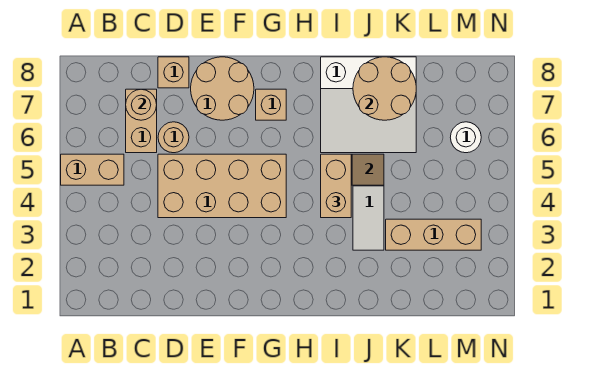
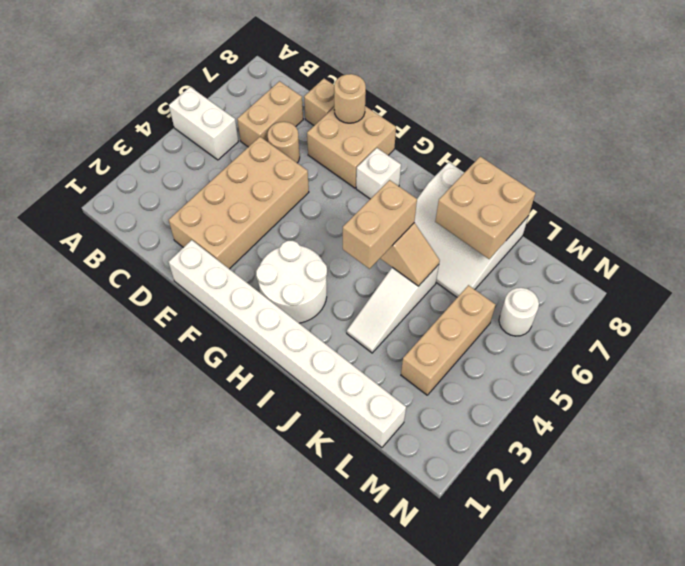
tan 1x2 brick [61,154,124,185] -> white 1x2 brick [169,87,238,160]
tan 1x1 round brick [126,89,157,120] -> tan 1x1 round brick moved to [334,74,366,123]
tan 2x4 brick [158,154,286,218] -> tan 2x4 brick turned to [169,137,309,269]
none -> white 1x8 brick [169,240,406,447]
tan 2x2 round brick [191,57,254,120] -> tan 2x2 brick [307,106,396,188]
none -> white 2x2 round brick [256,241,327,323]
tan 1x1 brick [256,89,286,120] -> white 1x1 brick [356,148,401,199]
tan 2x2 round brick [353,57,416,120] -> tan 2x2 brick [435,156,535,259]
tan 1x3 brick [386,219,481,250] -> tan 1x3 brick turned to [401,285,496,395]

